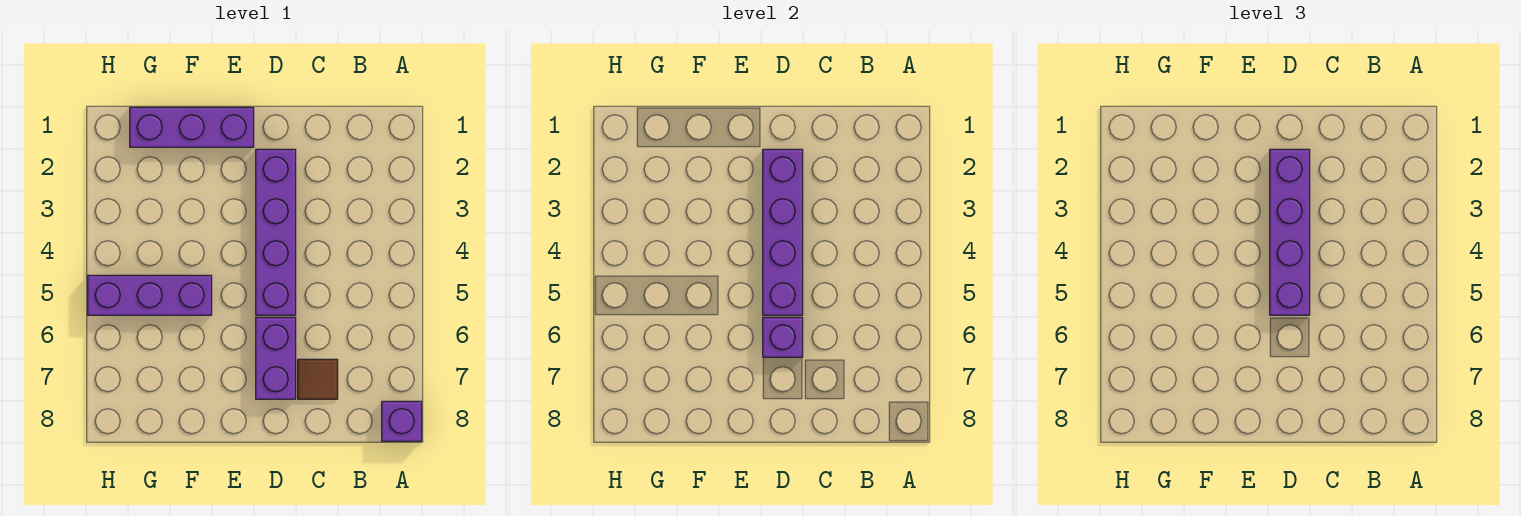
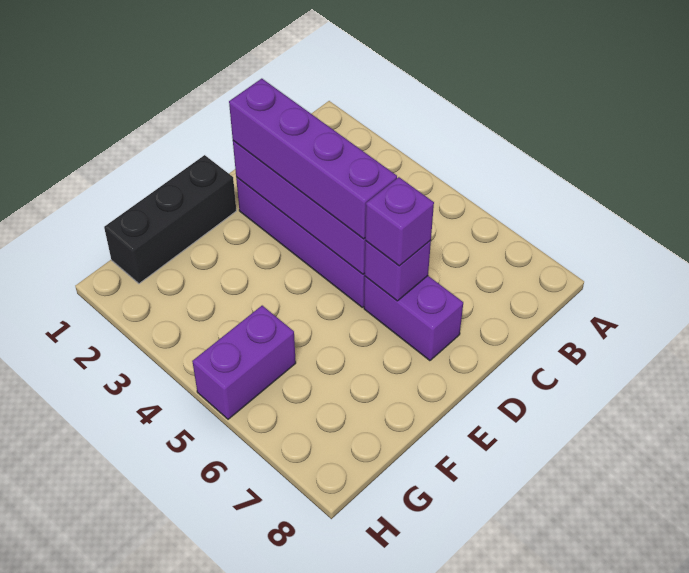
purple 1x1 brick [382,401,422,441] -> purple 1x1 brick moved to [365,177,434,266]
brown 1x1 tile [298,359,338,399] -> none
purple 1x3 brick [130,107,254,147] -> black 1x3 brick [104,155,236,284]
purple 1x3 brick [88,275,212,315] -> purple 1x2 brick [192,306,296,419]

